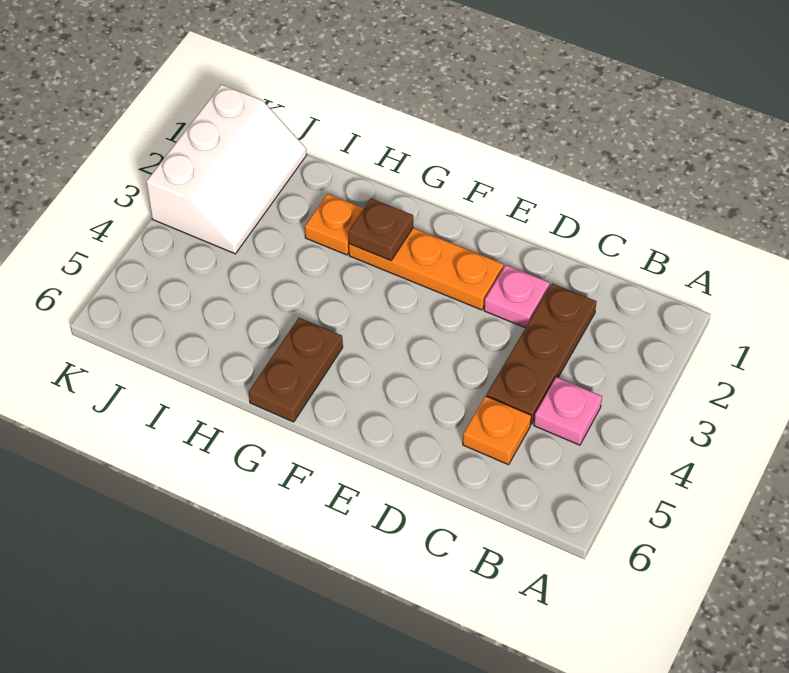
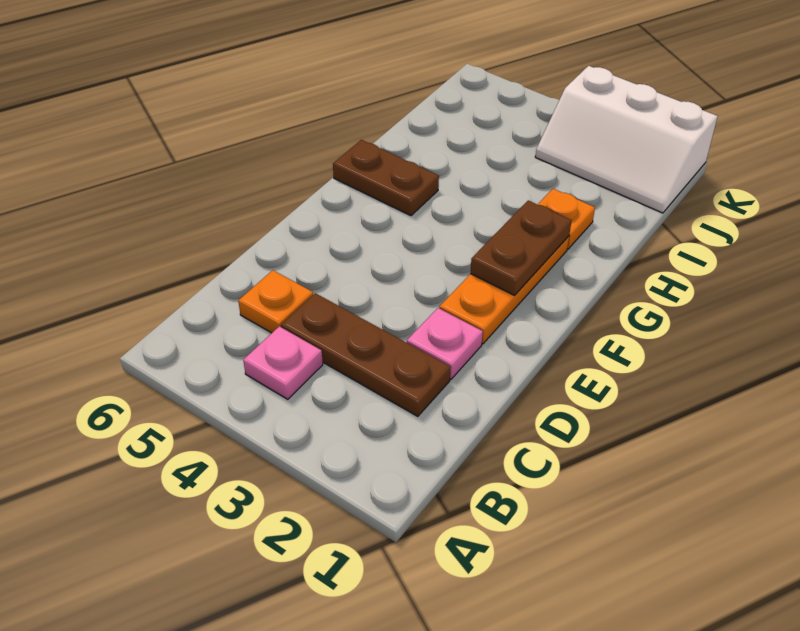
brown 1x1 plate [348,198,413,261] -> brown 1x2 plate [470,201,572,295]

